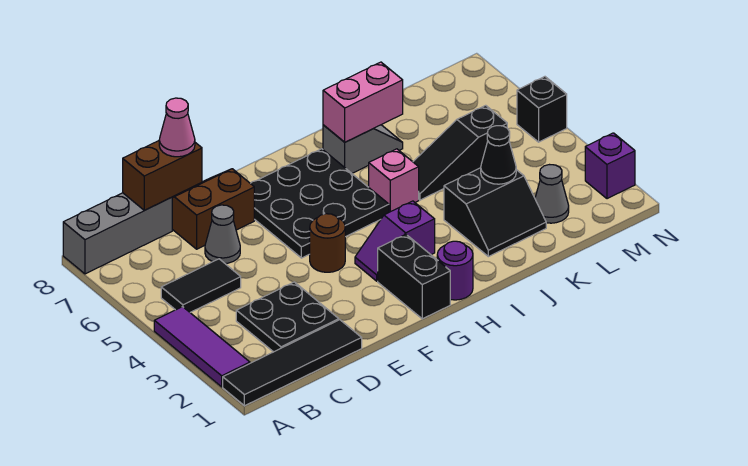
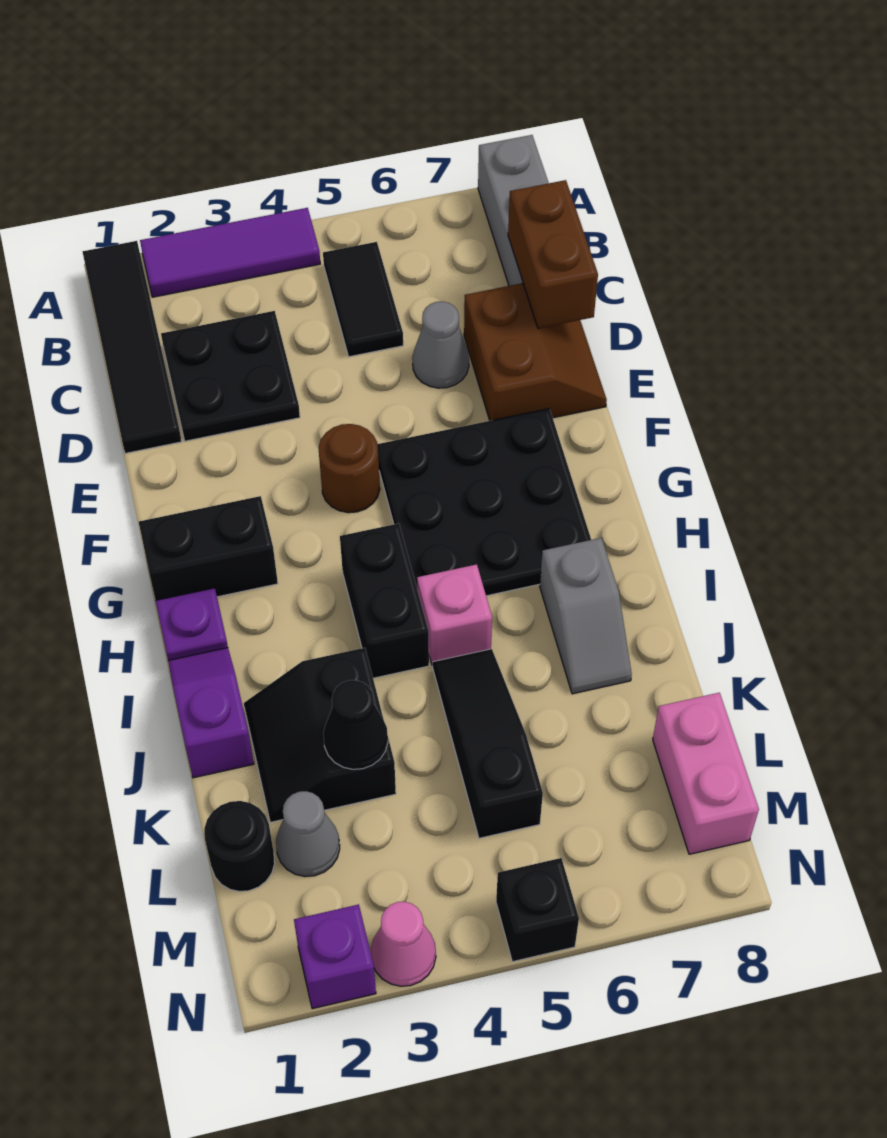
pink 1x1 cone [159,98,195,157] -> pink 1x1 cone moved to [371,902,436,986]
purple 1x2 slope [355,201,435,281] -> purple 1x2 slope moved to [168,648,254,778]
purple 1x1 round brick [437,241,473,300] -> purple 1x1 plate [156,588,228,660]
none -> black 1x2 brick [340,523,429,678]
pink 1x2 brick [323,62,403,142] -> pink 1x2 brick moved to [653,693,759,854]
none -> black 1x1 round brick [204,801,275,892]

